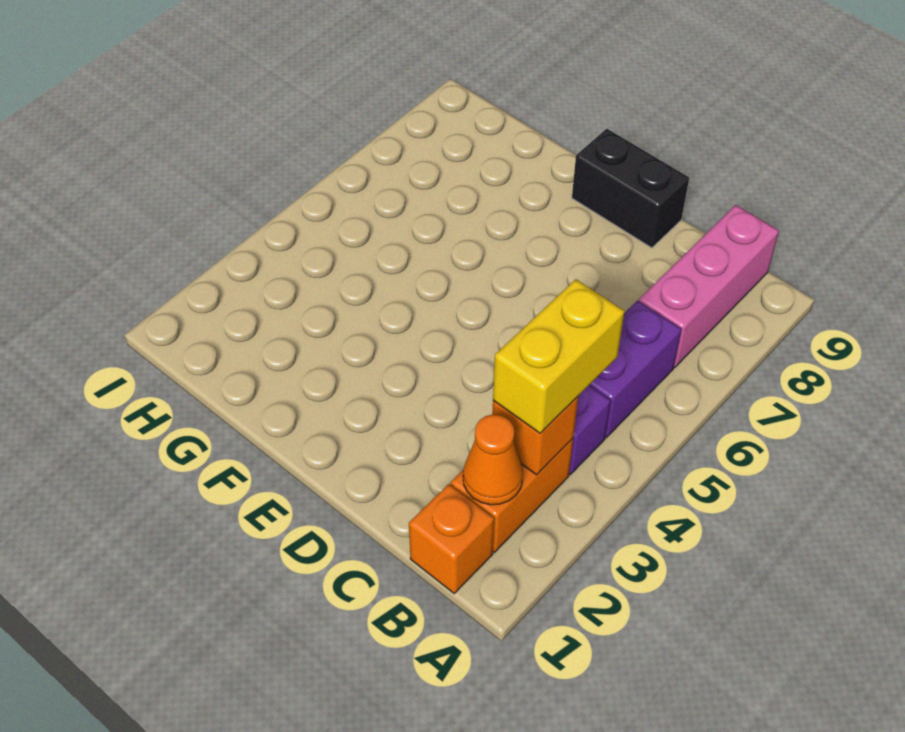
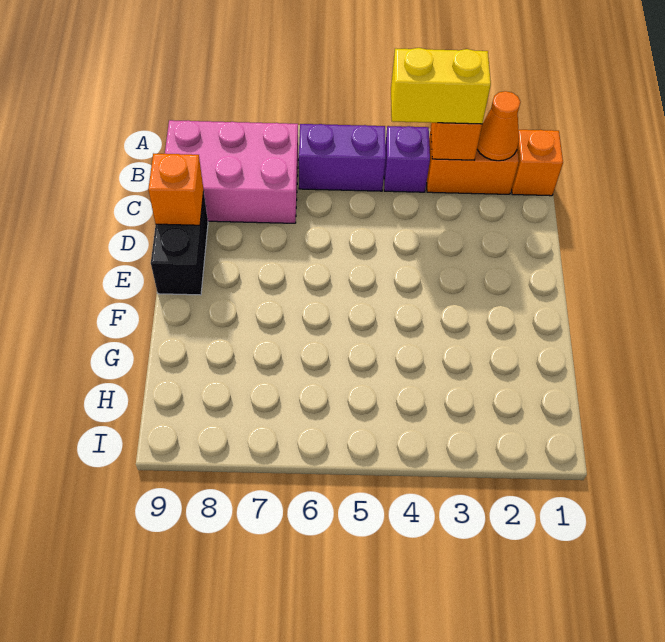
pink 1x3 brick [639,205,779,367] -> pink 2x3 brick [165,120,298,223]
none -> orange 1x1 brick [148,154,204,225]

